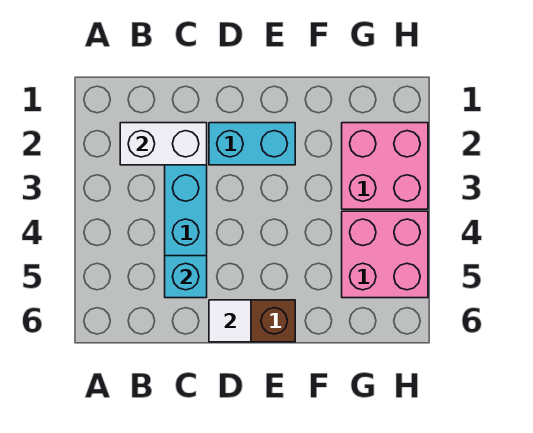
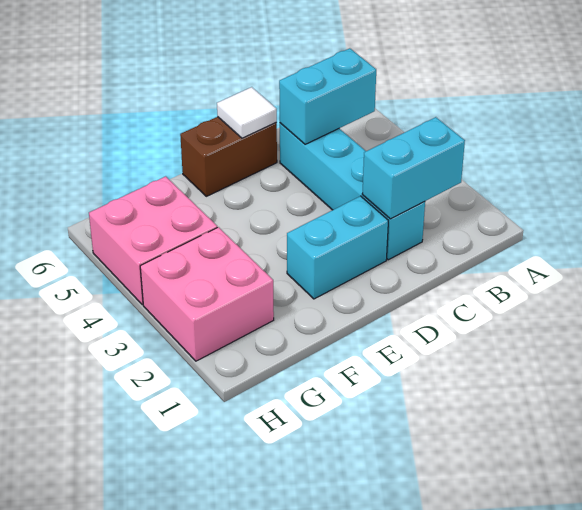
white 1x2 brick [120,123,207,165] -> cyan 1x2 brick [362,117,465,219]
cyan 1x1 brick [165,256,207,298] -> cyan 1x2 brick [279,48,376,144]

